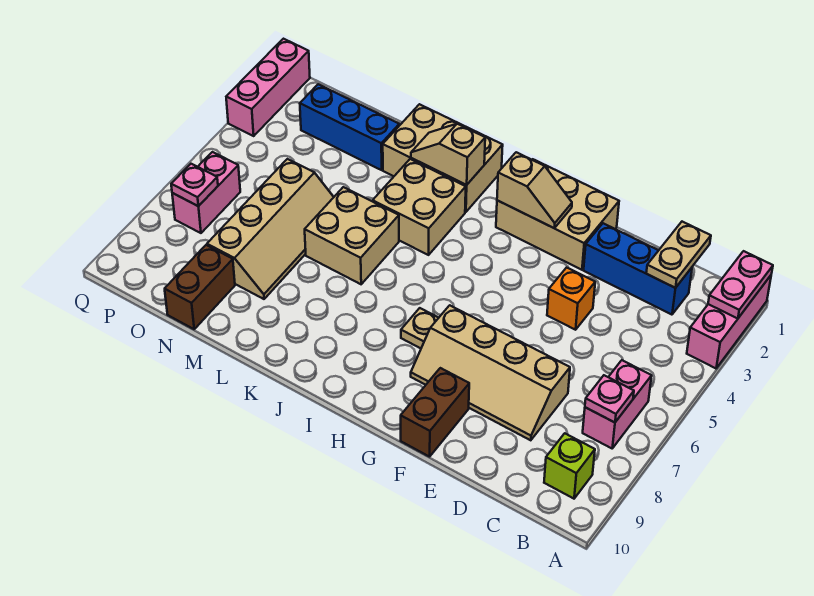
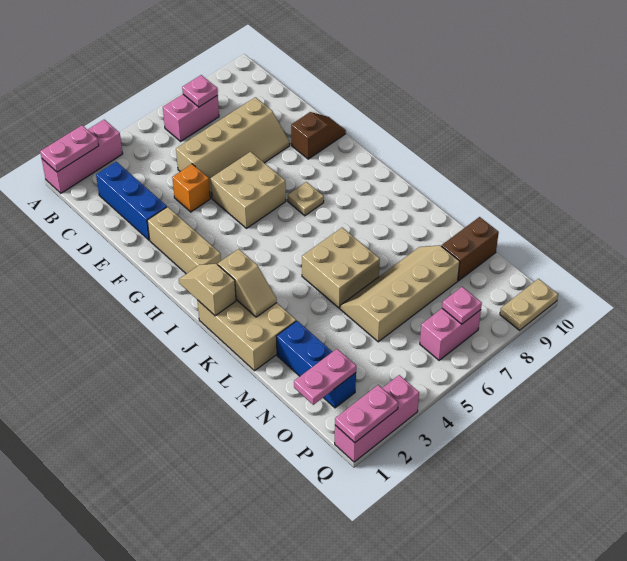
lime 1x1 brick [544,433,595,499] -> none
tan 1x2 plate [646,222,711,288] -> tan 1x2 plate moved to [500,279,558,330]
tan 2x4 slope [411,305,570,440] -> tan 2x4 slope turned to [176,97,290,198]
tan 2x3 brick [496,159,619,270] -> tan 1x3 brick [147,207,221,274]
brown 1x2 brick [401,368,469,457] -> brown 1x2 slope [291,112,346,159]
tan 1x2 slope [497,152,572,228] -> tan 1x2 slope moved to [179,264,236,316]
tan 2x2 brick [373,159,466,255] -> tan 2x2 brick moved to [211,152,286,228]
none -> pink 1x2 plate [294,349,356,405]
none -> pink 1x2 plate [335,385,398,443]

